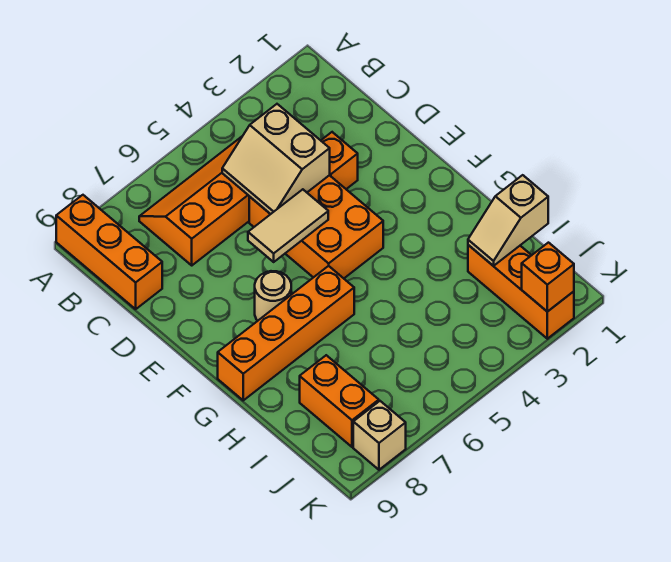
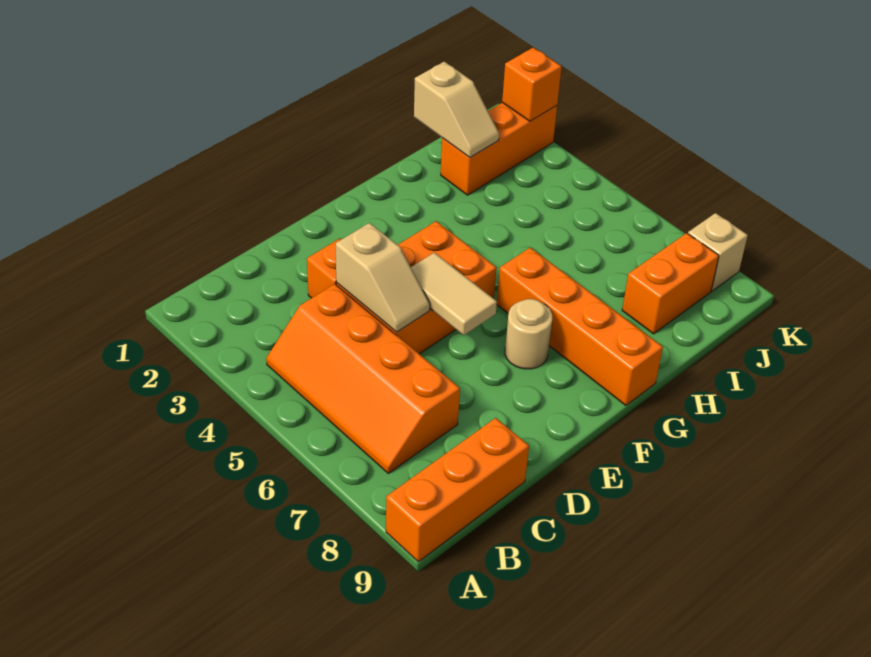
tan 2x2 slope [222,104,330,214] -> tan 1x2 slope [336,223,430,332]

